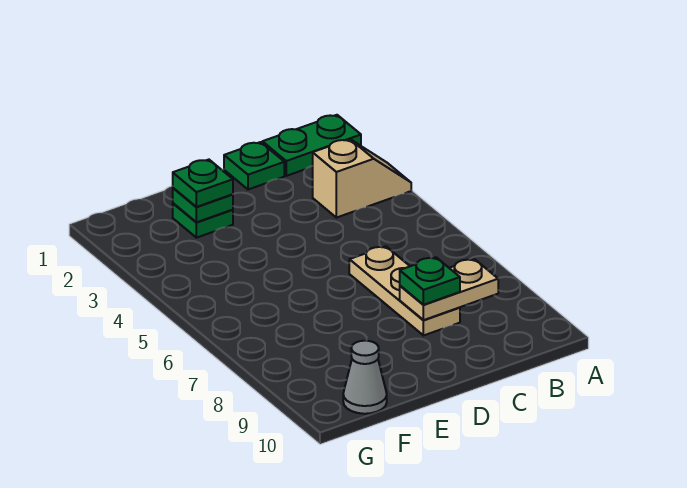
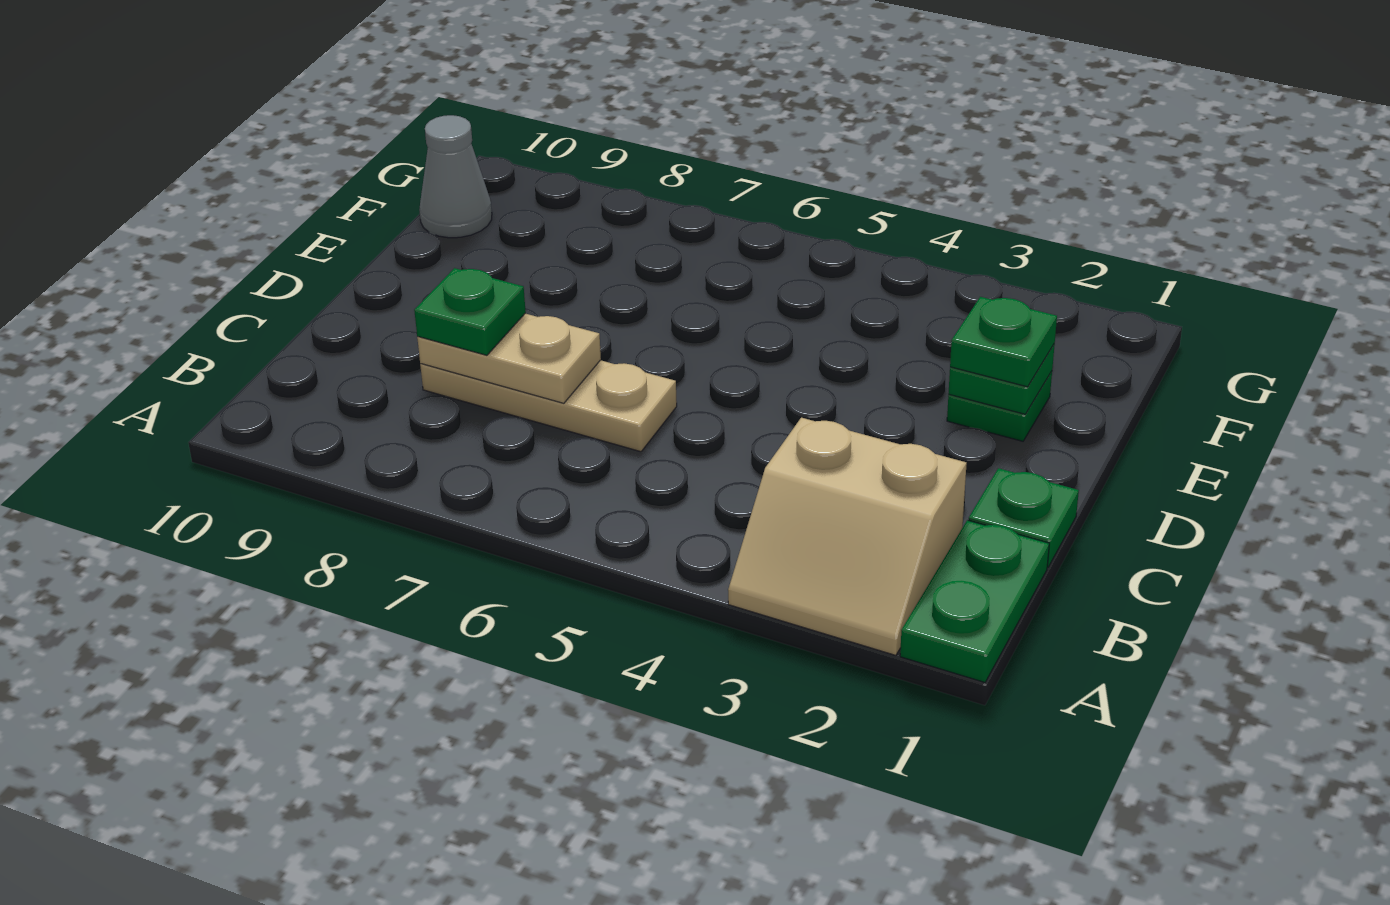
tan 1x2 slope [313,139,411,218] -> tan 2x2 slope [728,418,967,655]
tan 1x2 plate [400,259,498,320] -> tan 1x2 plate turned to [417,314,601,403]

